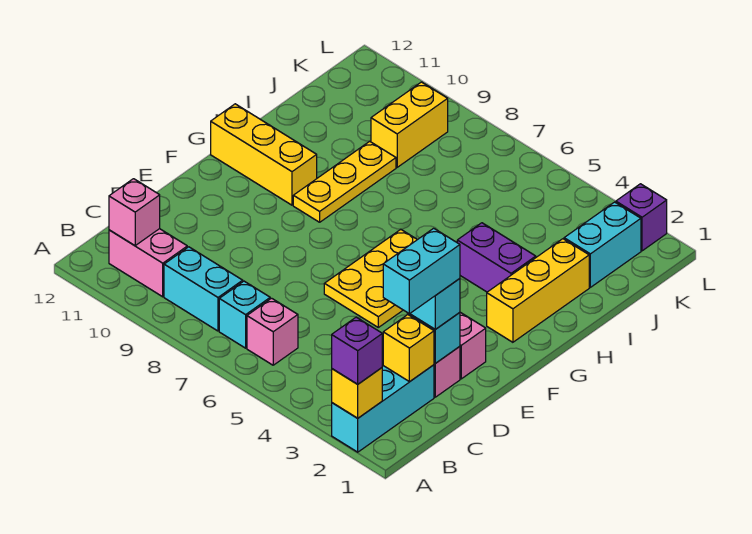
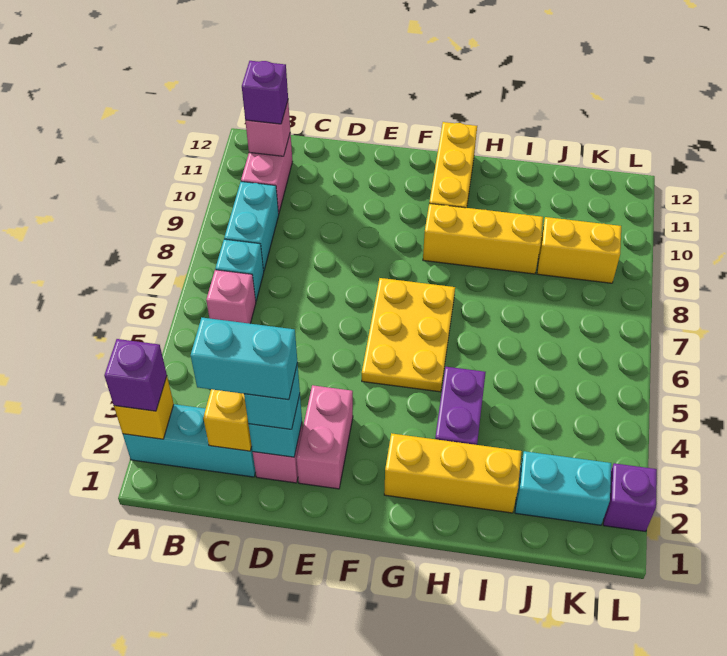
none -> purple 1x1 brick [242,61,288,124]
yellow 2x3 plate [324,229,417,327] -> yellow 2x3 plate turned to [362,278,455,392]
yellow 1x3 plate [293,141,396,222] -> yellow 1x3 brick [423,203,543,274]

